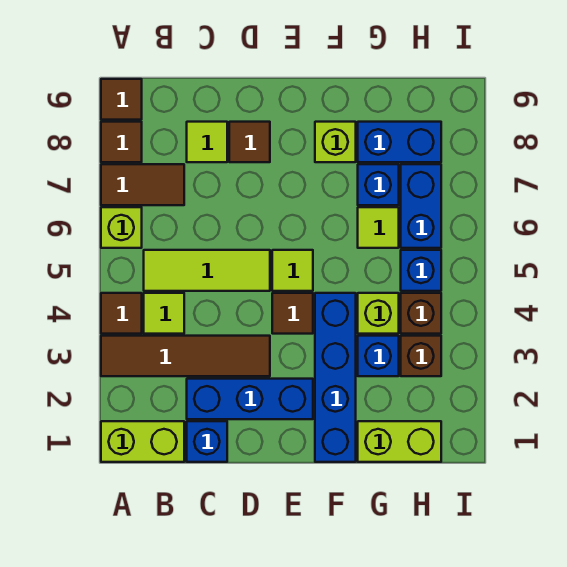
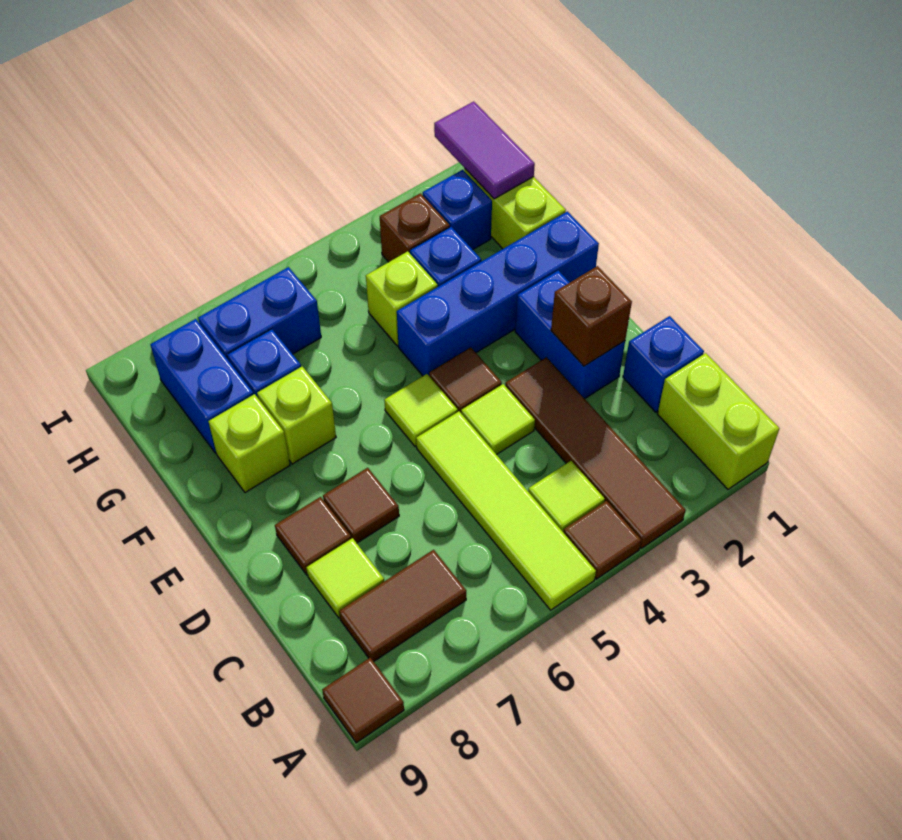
lime 1x1 brick [101,207,142,248] -> lime 1x1 brick moved to [257,367,336,464]
brown 1x2 tile [101,164,184,205] -> brown 1x2 tile turned to [339,550,466,662]
brown 1x1 tile [101,122,142,162] -> brown 1x1 tile moved to [323,468,399,543]
lime 1x3 tile [144,250,270,291] -> lime 1x4 tile [416,411,596,610]
blue 1x3 brick [187,379,313,419] -> blue 1x2 brick [515,270,625,399]
lime 1x1 tile [358,207,399,248] -> lime 1x1 tile moved to [461,384,535,455]
none -> purple 1x2 tile [434,102,535,199]
brown 1x1 brick [401,293,441,334] -> brown 1x1 brick moved to [551,266,632,366]
blue 1x1 brick [401,250,441,291] -> blue 1x1 brick moved to [423,170,492,250]

